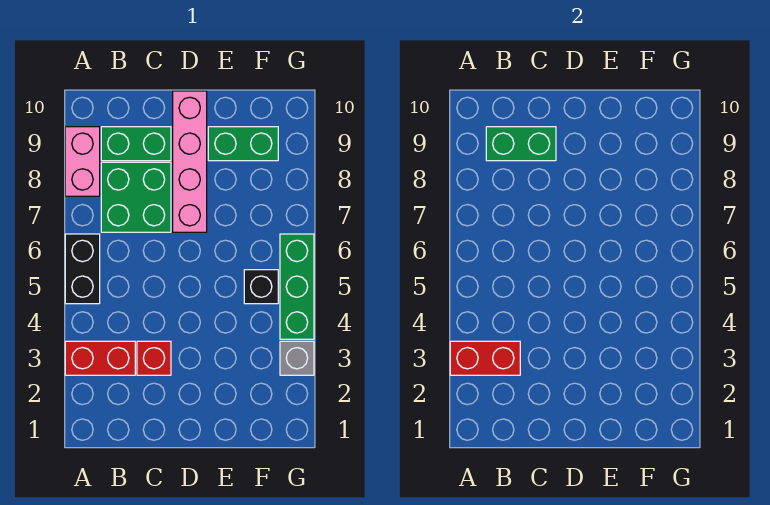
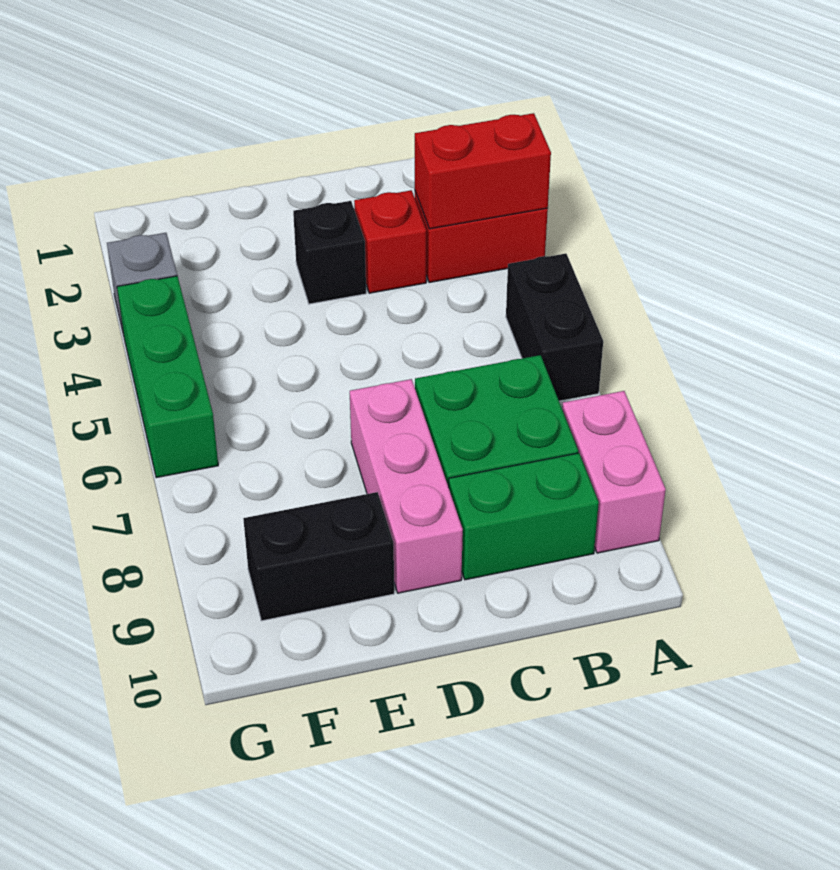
green 1x2 brick [486,127,556,161] -> none
pink 1x4 brick [173,91,207,232] -> pink 1x3 brick [350,379,463,593]
green 1x2 brick [208,127,278,161] -> black 1x2 brick [243,492,394,621]
black 1x1 brick [244,270,278,304] -> black 1x1 brick moved to [293,201,366,304]

